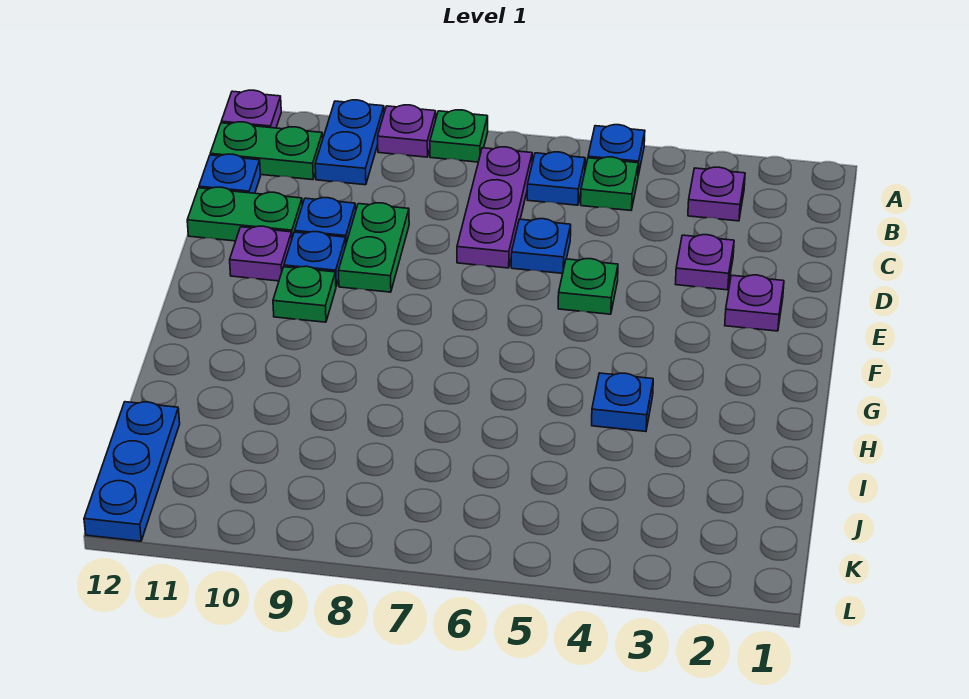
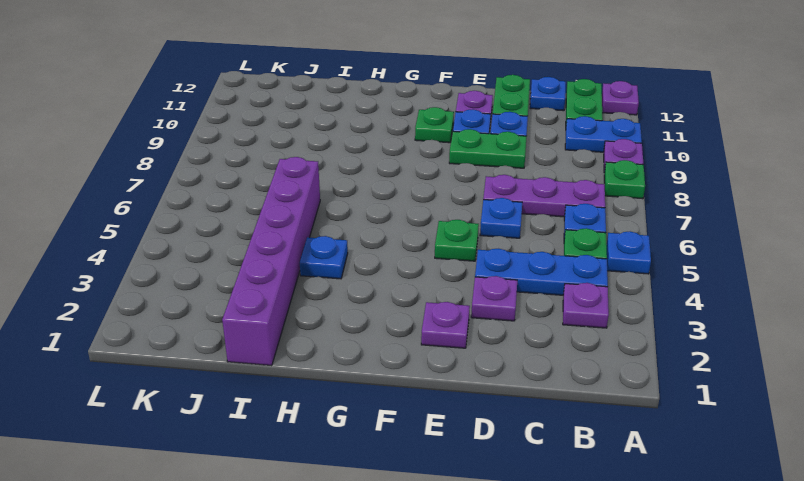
none -> purple 1x6 brick [222,157,320,366]
blue 1x3 plate [84,402,180,541] -> blue 1x3 plate moved to [475,249,608,295]

